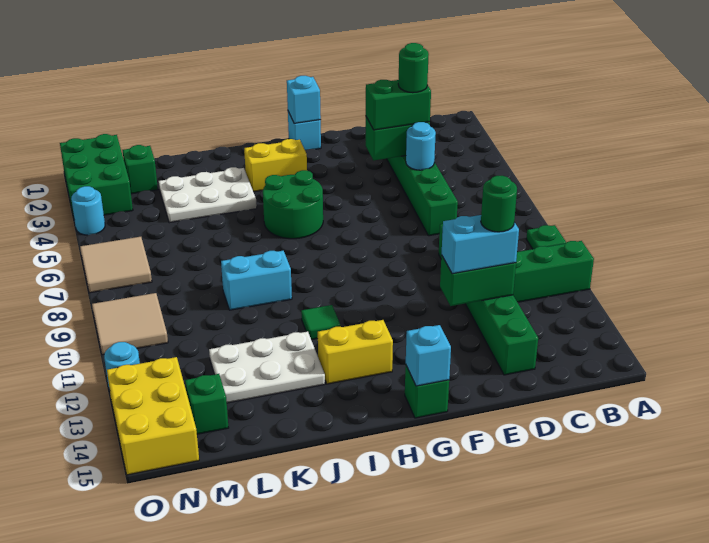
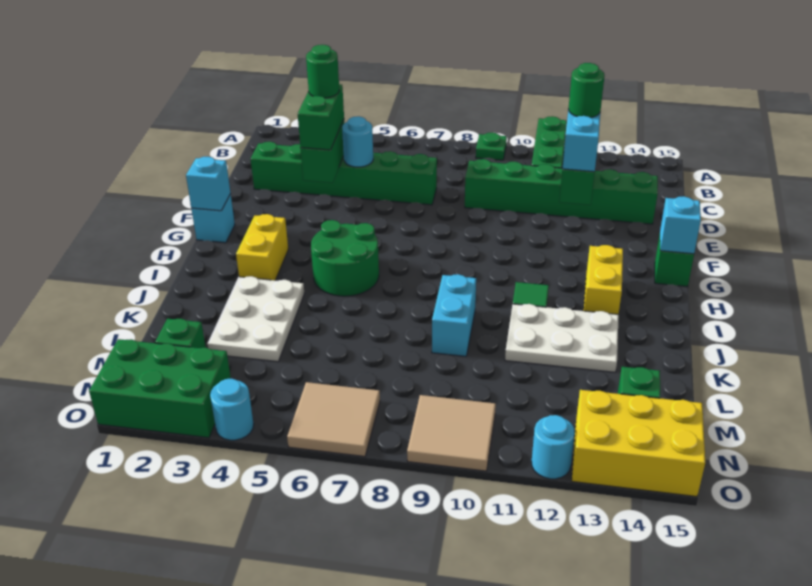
white 2x3 plate [209,331,325,403] -> white 2x3 plate turned to [505,304,619,372]

